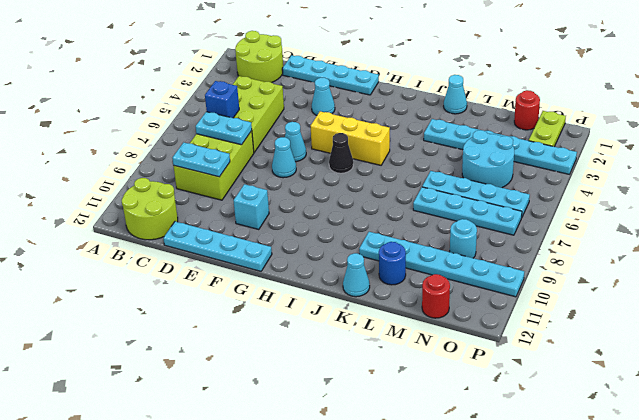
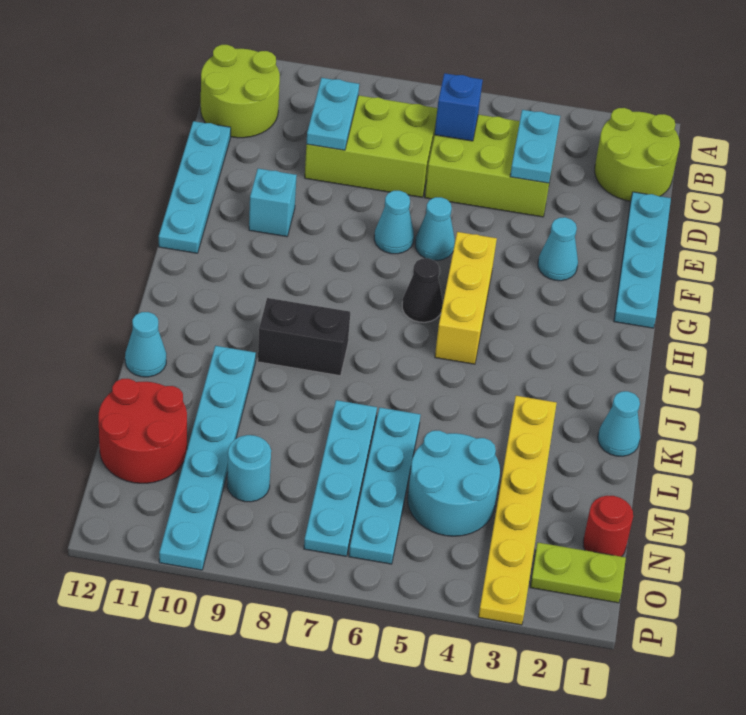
cyan 1x2 plate [195,112,252,145] -> cyan 1x2 plate moved to [510,110,560,183]
none -> black 1x2 brick [258,298,350,376]
cyan 1x6 plate [424,119,577,174] -> yellow 1x6 plate [478,396,557,625]
blue 1x1 round brick [379,242,406,285] -> none
red 1x1 round brick [422,274,450,318] -> red 2x2 round brick [99,379,187,483]

